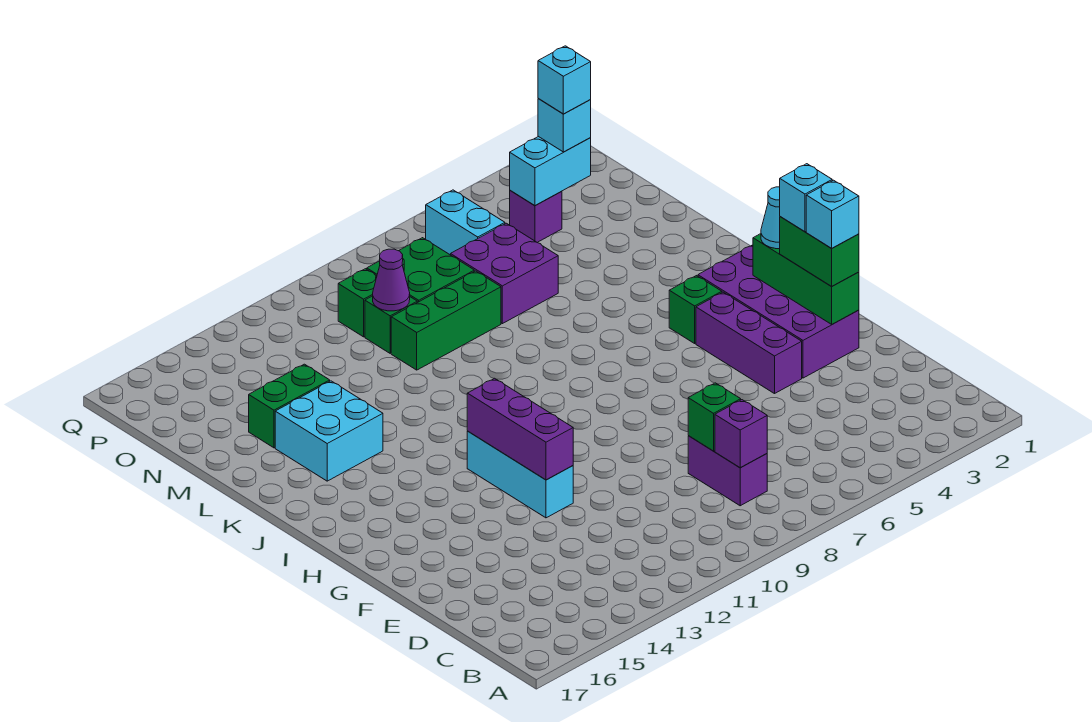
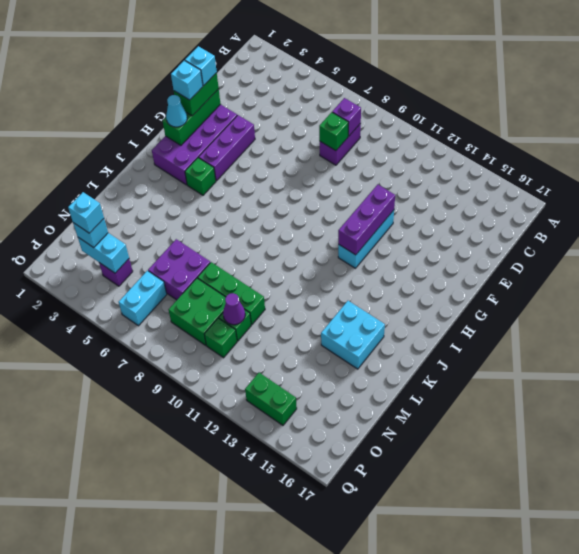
green 1x2 brick [249,364,330,448] -> green 1x2 brick moved to [245,373,297,425]

